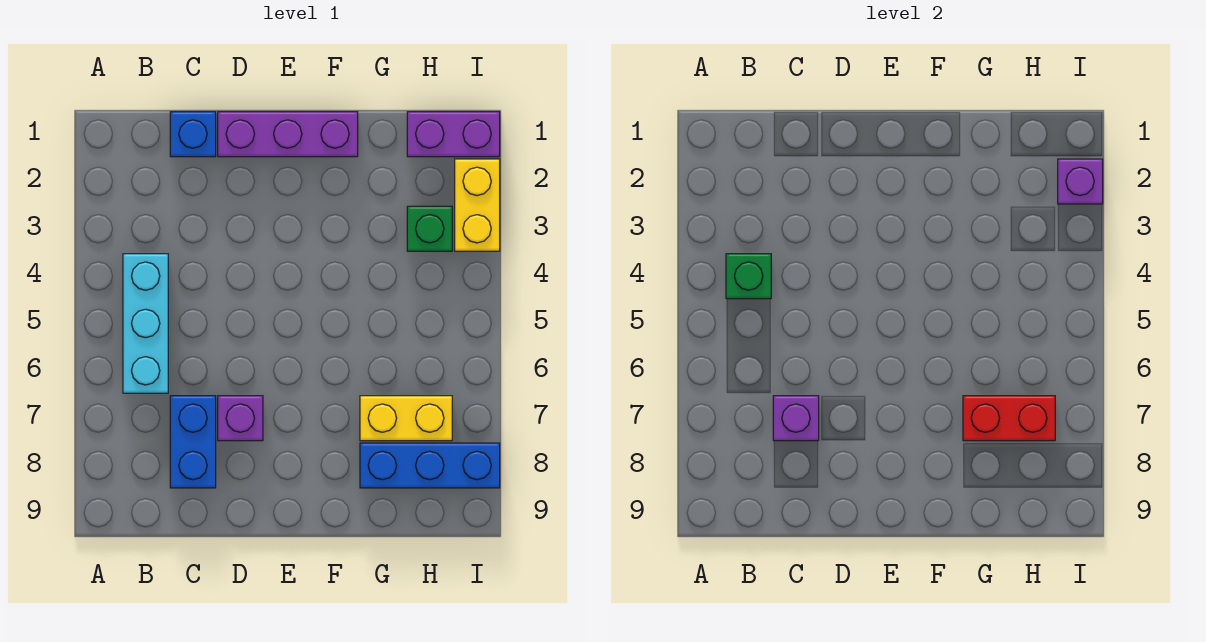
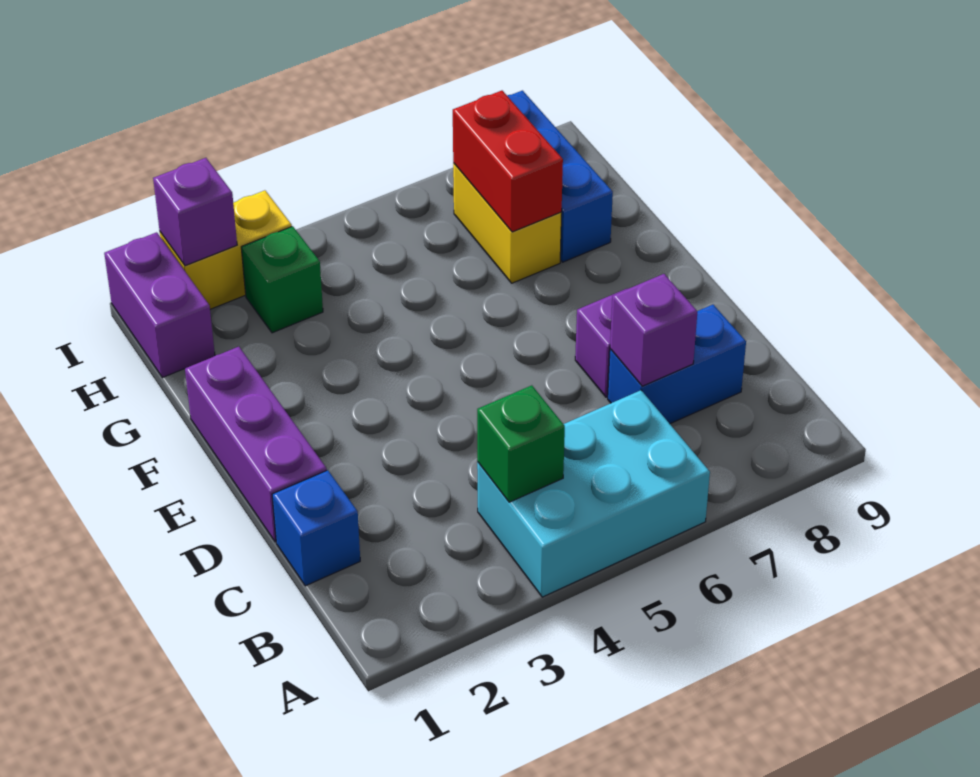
cyan 1x3 brick [123,254,168,393] -> cyan 2x3 brick [477,390,710,597]

